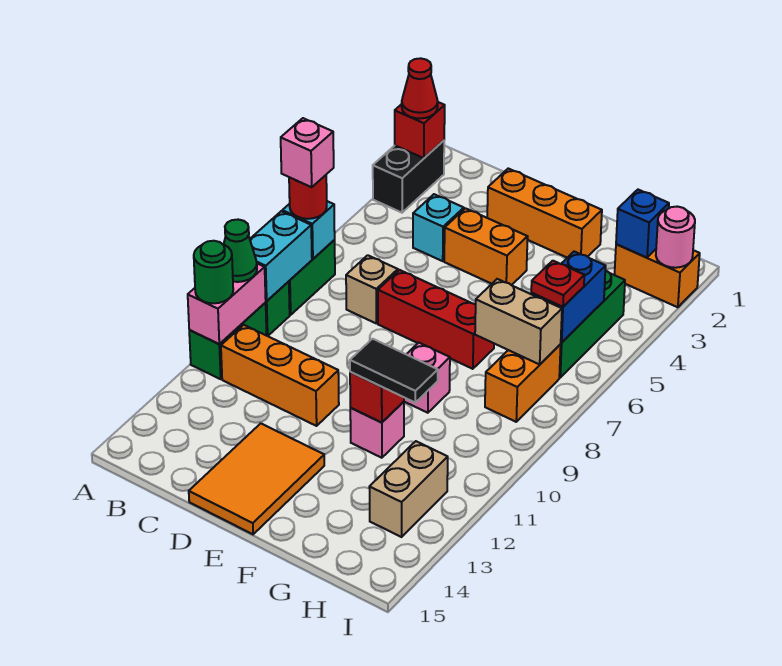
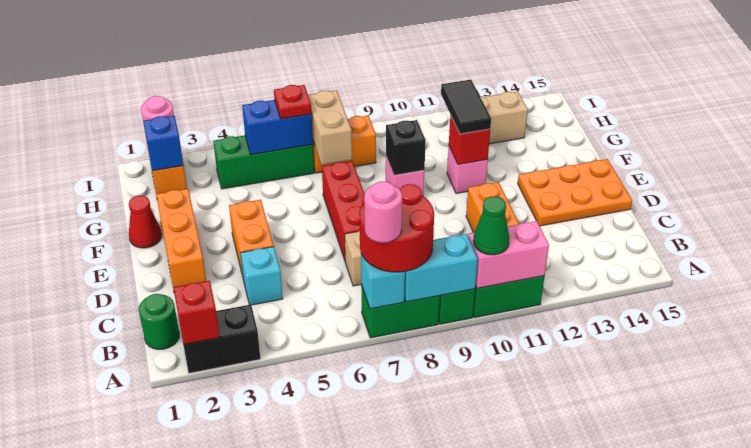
red 1x1 cone [402,58,438,119] -> red 1x1 cone moved to [129,196,162,248]
red 1x1 round brick [289,175,327,219] -> red 2x2 round brick [359,184,434,272]
pink 1x1 brick [281,118,334,187] -> pink 1x1 round brick [364,182,402,243]
green 1x1 round brick [194,241,233,303] -> green 1x1 round brick moved to [139,294,179,350]
orange 2x3 tile [189,423,324,534] -> orange 2x3 plate [518,159,632,226]
none -> black 1x1 brick [386,120,426,175]

